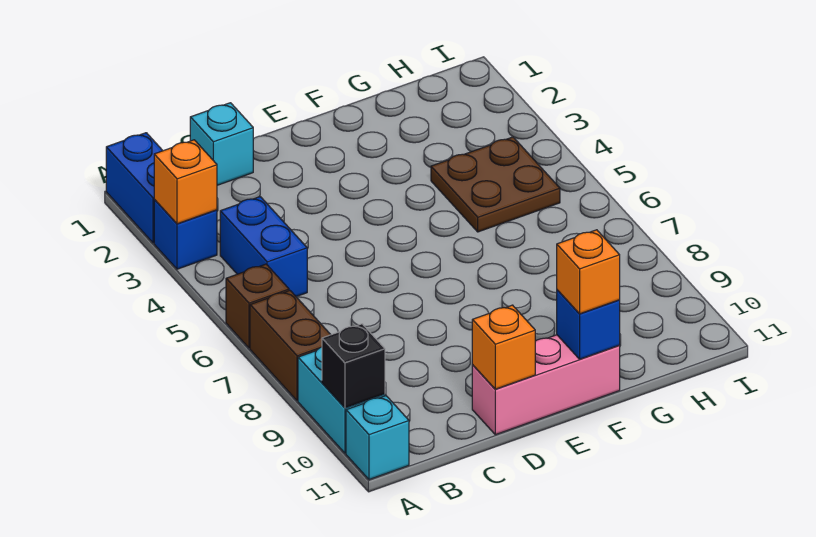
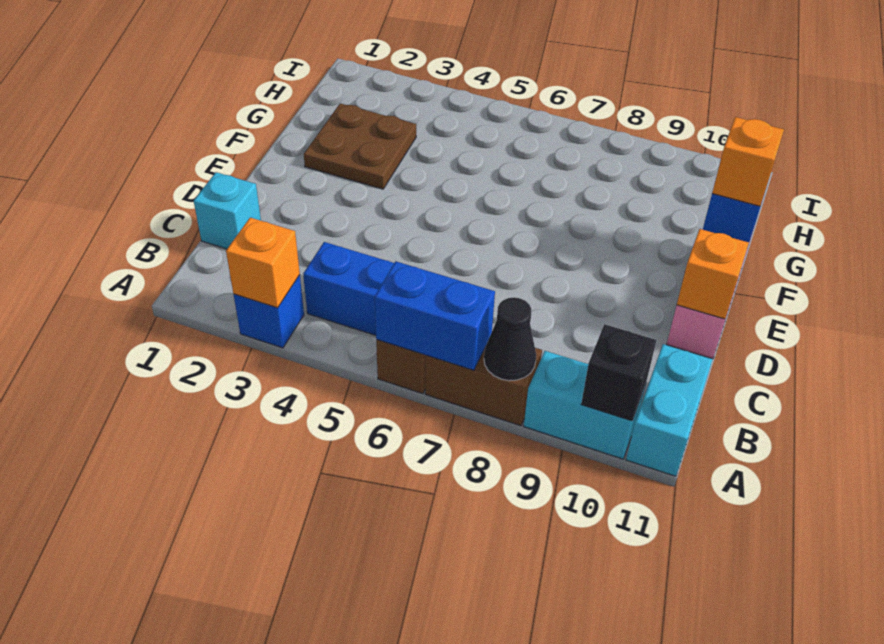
blue 1x2 brick [106,133,163,243] -> blue 1x2 brick moved to [375,261,495,370]
none -> black 1x1 cone [484,297,536,381]
cyan 1x1 brick [346,396,409,480] -> cyan 1x2 brick [626,344,713,476]
brown 2x2 plate [431,137,560,232] -> brown 2x2 plate moved to [304,103,416,189]

